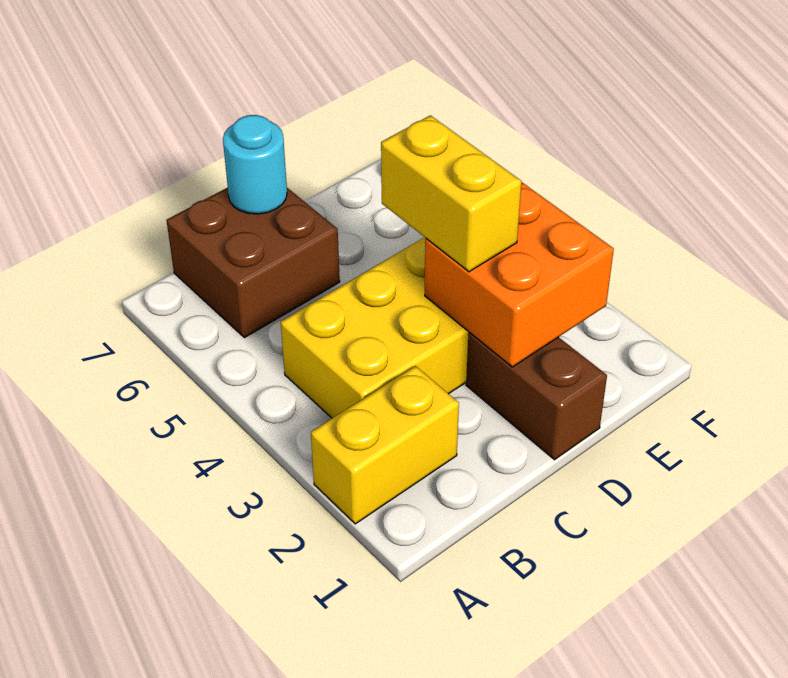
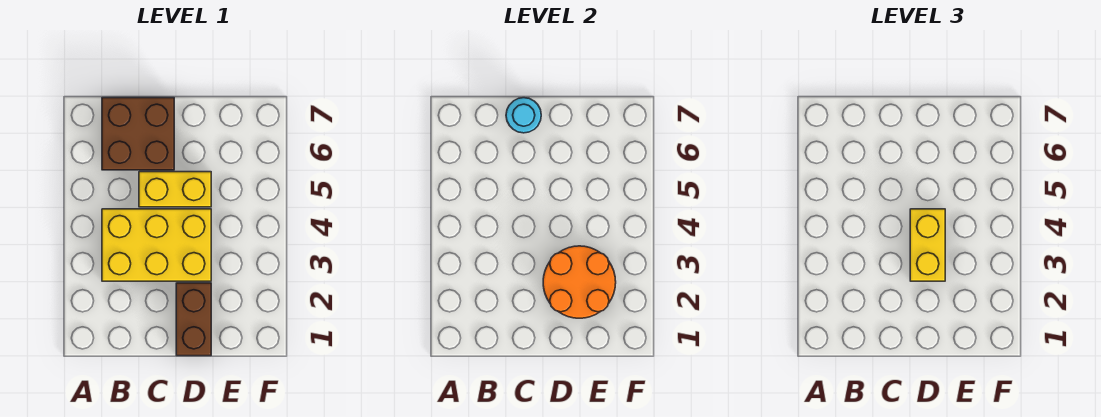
yellow 1x2 brick [311,366,459,524] -> yellow 1x2 brick moved to [139,172,211,207]
orange 2x2 brick [425,182,614,367] -> orange 2x2 round brick [543,246,616,318]

